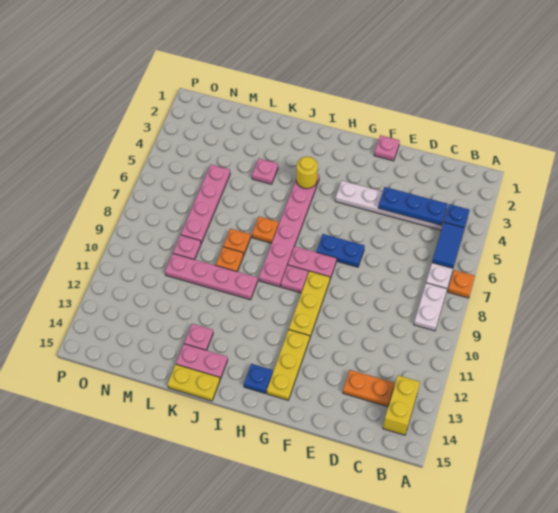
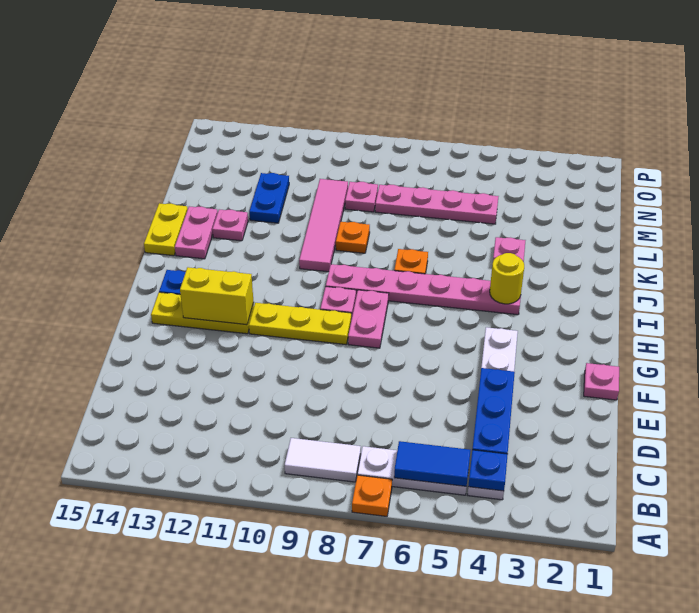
white 1x2 plate [414,283,447,331] -> white 1x2 tile [285,438,361,482]
yellow 1x2 brick [383,375,420,435] -> yellow 1x2 brick moved to [180,267,254,325]
orange 1x2 plate [343,370,395,407] -> none
blue 1x2 plate [316,234,365,267] -> blue 1x2 plate moved to [249,173,289,223]
pink 1x4 plate [165,254,258,300] -> pink 1x4 tile [299,179,348,272]
orange 1x1 plate [223,229,251,256] -> none

